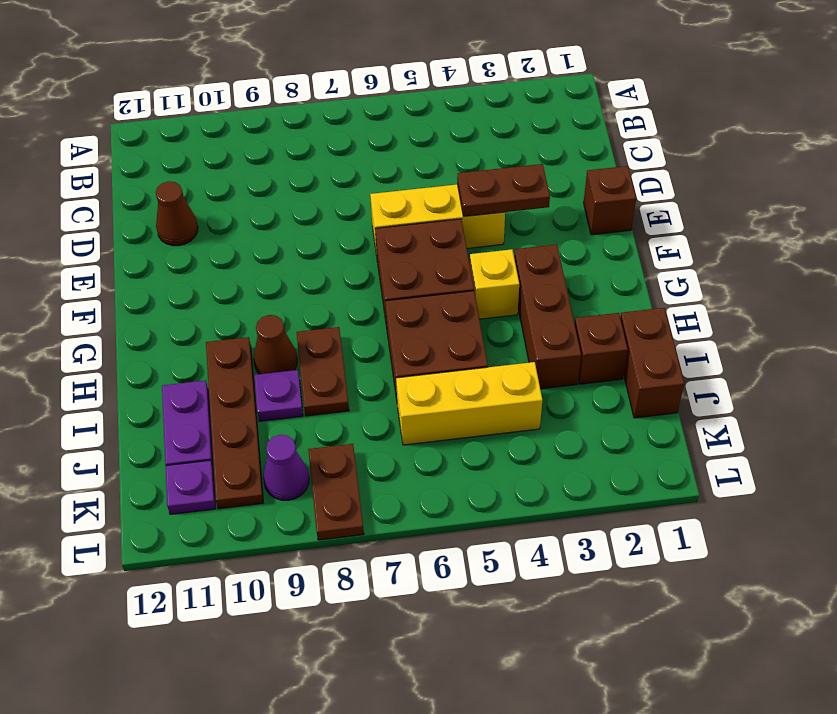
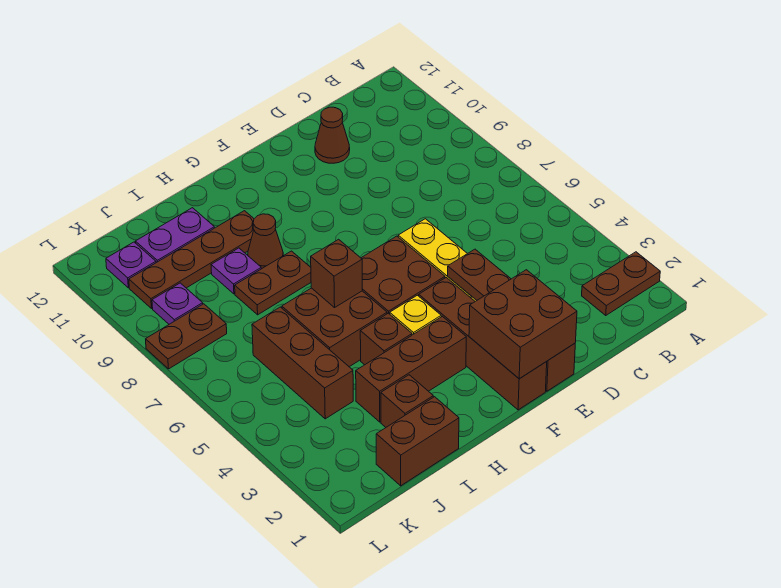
none -> brown 1x2 plate [582,252,660,315]
none -> brown 2x2 brick [469,270,577,379]
none -> brown 1x4 brick [419,278,547,410]
none -> brown 1x1 brick [360,313,412,365]
none -> brown 1x1 brick [311,239,362,308]
yellow 1x3 brick [396,362,542,445] -> brown 1x3 brick [252,307,353,419]
purple 1x1 cone [263,435,309,500] -> purple 1x1 plate [152,283,203,324]

